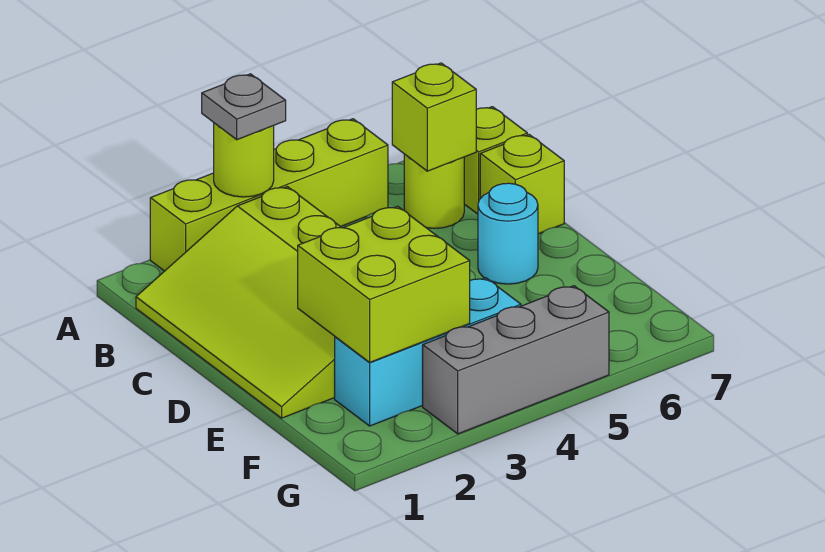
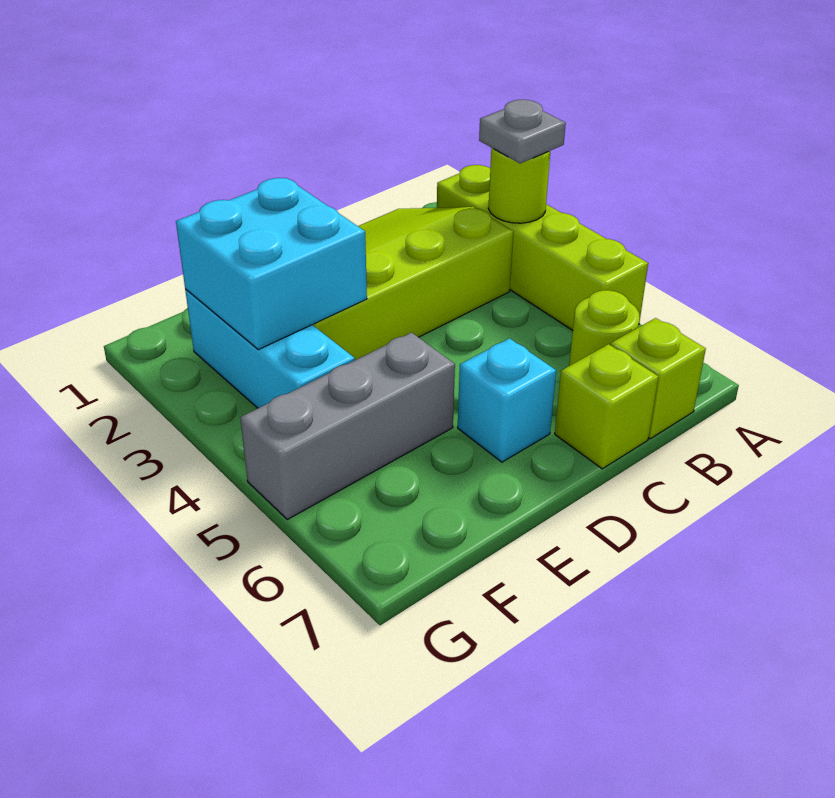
lime 1x1 brick [392,63,476,171] -> none
cyan 1x1 round brick [478,183,538,284] -> cyan 1x1 brick [458,338,556,462]
lime 2x2 brick [298,206,470,362] -> cyan 2x2 brick [176,178,367,350]
grey 1x3 brick [423,286,609,434] -> grey 1x3 brick turned to [240,333,455,519]

